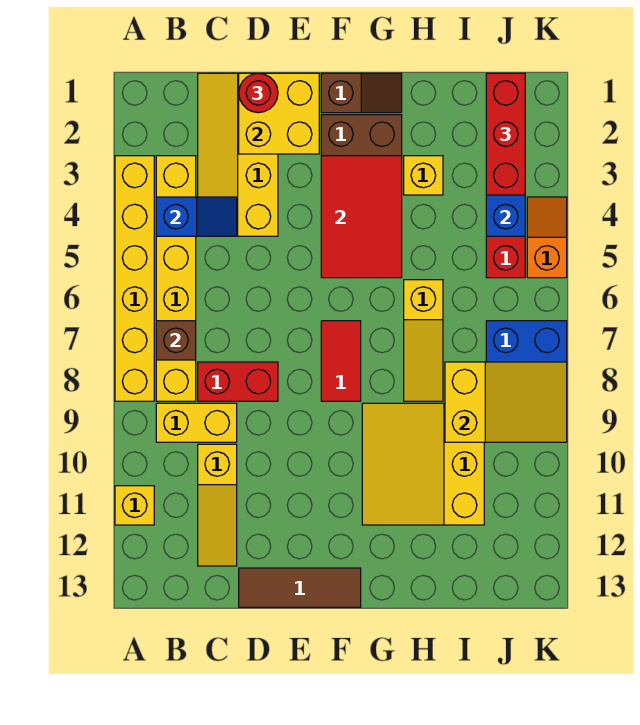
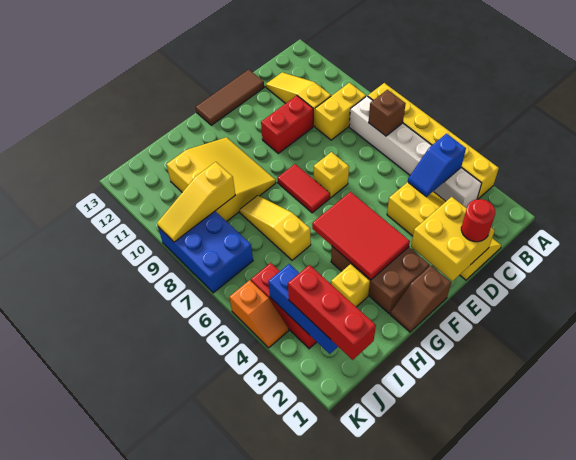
yellow 1x1 brick [115,486,154,525] -> yellow 1x1 brick moved to [314,152,349,198]
yellow 1x6 brick [156,156,196,401] -> white 1x6 brick [349,96,481,208]
red 1x2 brick [198,362,278,401] -> red 1x2 brick moved to [261,96,313,153]
yellow 2x3 slope [445,362,567,442] -> yellow 1x3 slope [157,162,235,242]

